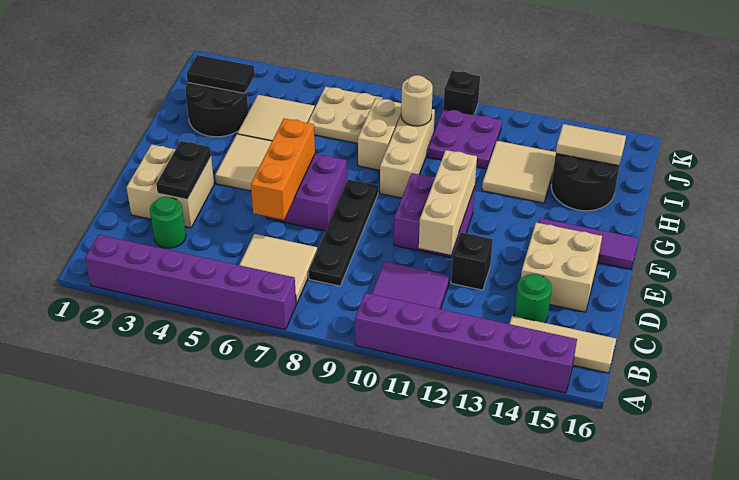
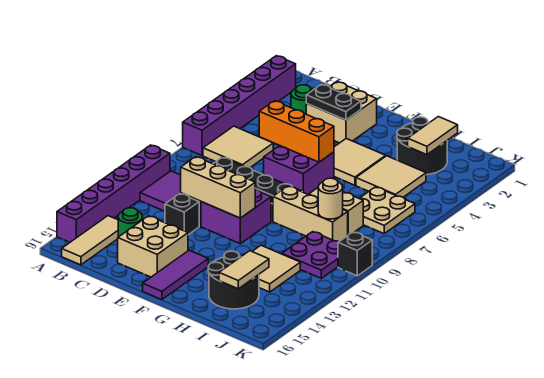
black 1x2 tile [187,55,255,93] -> tan 1x2 tile [408,117,458,155]

